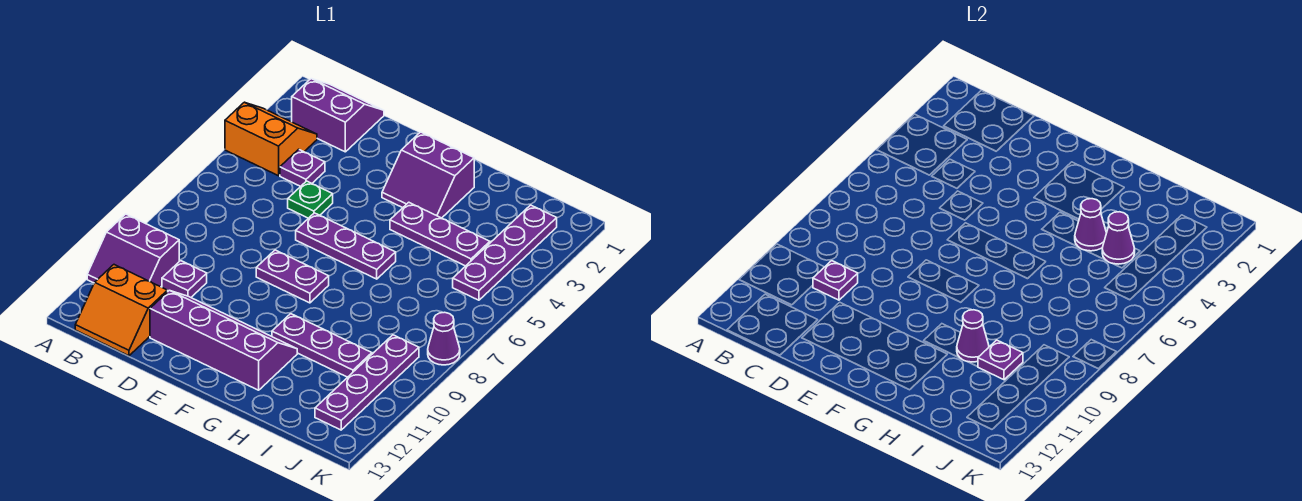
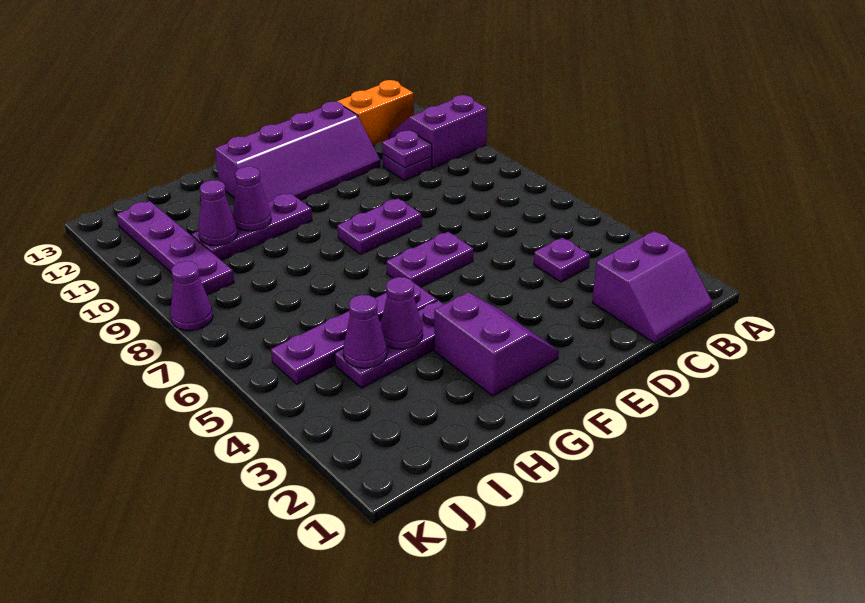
orange 2x2 slope [225,102,317,176] -> none
green 1x1 plate [288,181,333,218] -> none
purple 1x3 plate [296,213,396,279] -> purple 1x2 plate [386,232,473,287]
purple 2x2 slope [382,132,474,218] -> purple 2x2 slope turned to [434,292,559,396]
purple 1x1 plate [978,340,1023,380] -> purple 1x1 cone [198,180,238,246]
purple 1x4 plate [453,205,557,300] -> purple 1x4 plate turned to [271,282,437,384]

